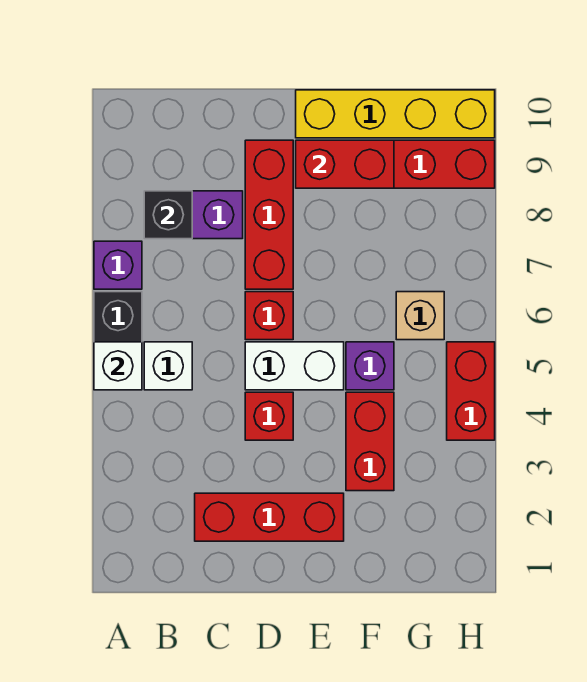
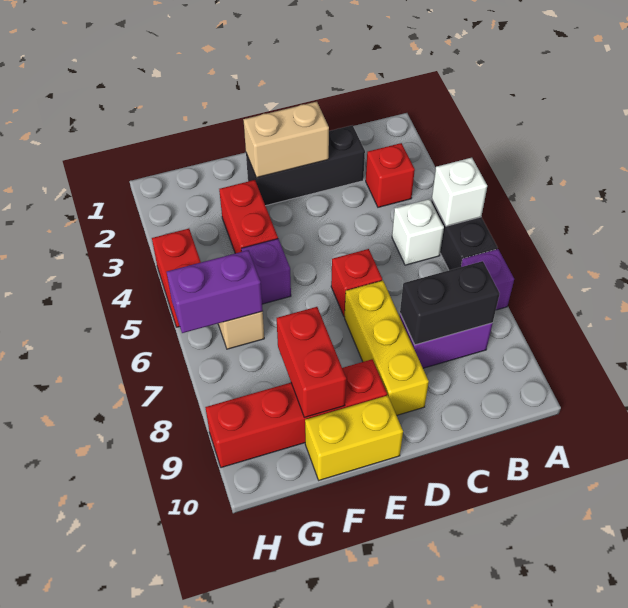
black 1x1 brick [144,191,192,239] -> black 1x2 brick [400,261,500,345]
red 1x3 brick [195,493,344,541] -> black 1x3 brick [246,125,365,206]
none -> tan 1x2 brick [243,102,329,178]
red 1x1 brick [245,392,293,440] -> red 1x1 brick moved to [366,143,415,207]
white 1x2 brick [245,342,344,390] -> none
red 1x3 brick [245,140,293,289] -> yellow 1x3 brick [345,280,429,415]
red 1x2 brick [296,140,394,188] -> red 1x2 brick turned to [277,307,346,418]
yellow 1x4 brick [296,90,495,138] -> yellow 1x2 brick [305,395,403,480]
none -> purple 1x2 brick [167,250,263,333]

